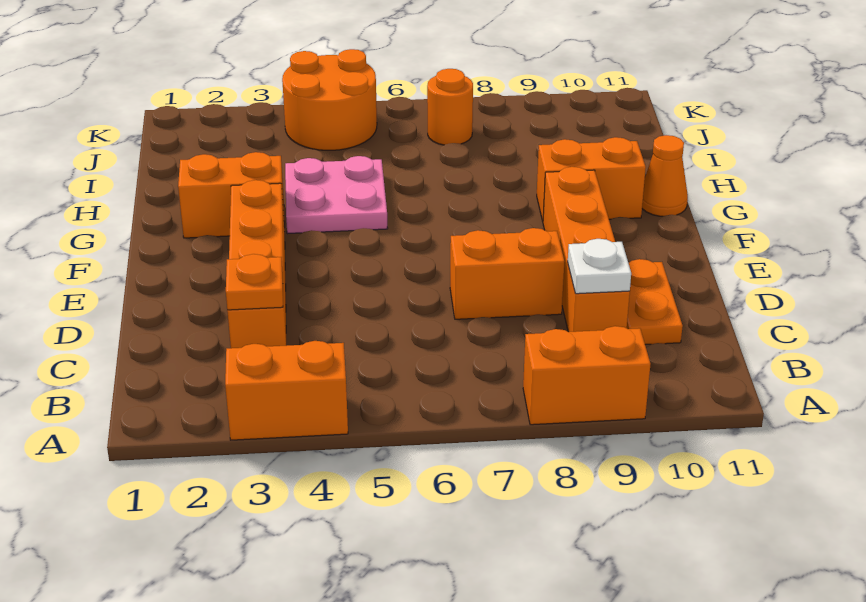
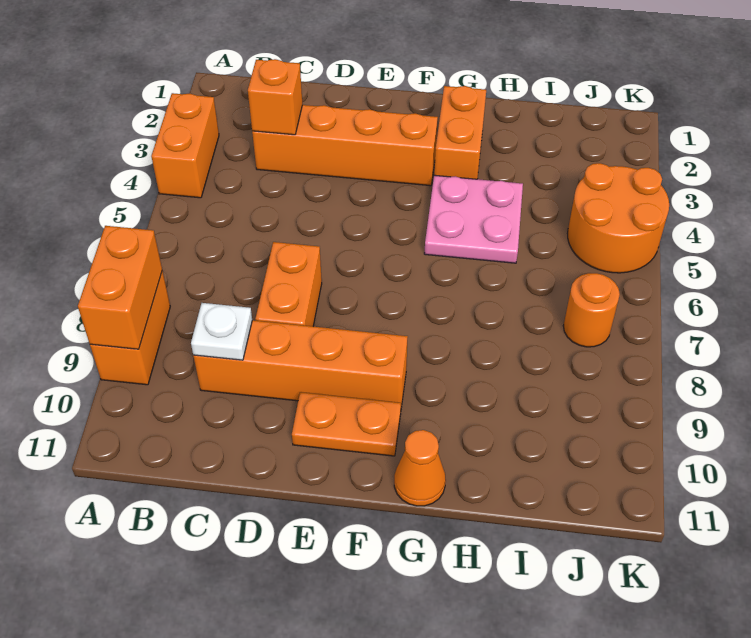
orange 1x1 plate [226,254,283,310] -> orange 1x1 brick [248,59,302,135]
orange 1x2 plate [627,259,683,345] -> orange 1x2 plate moved to [292,392,401,456]
orange 1x2 brick [537,137,646,221] -> orange 1x2 brick moved to [78,226,162,349]

